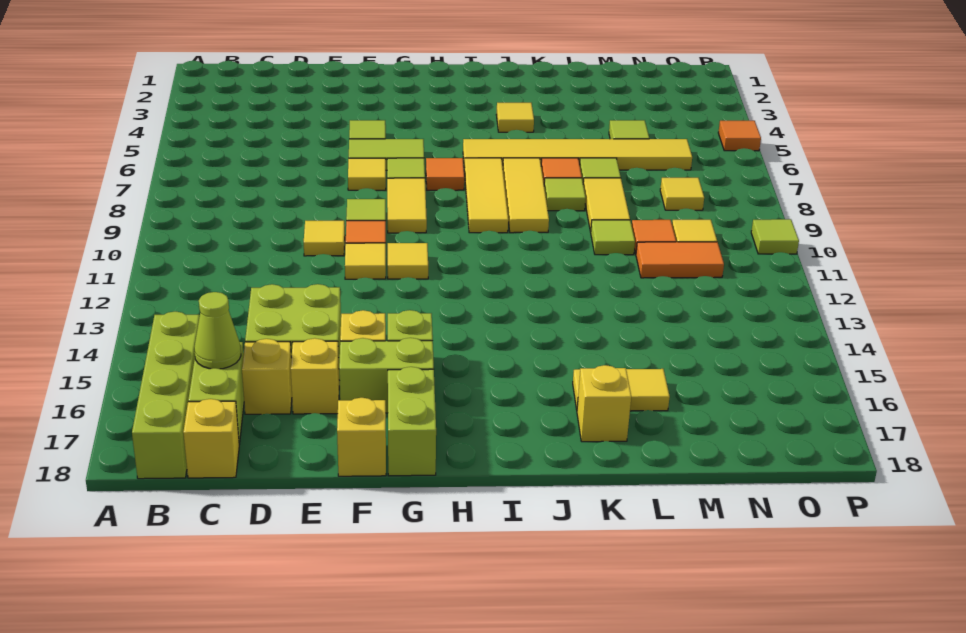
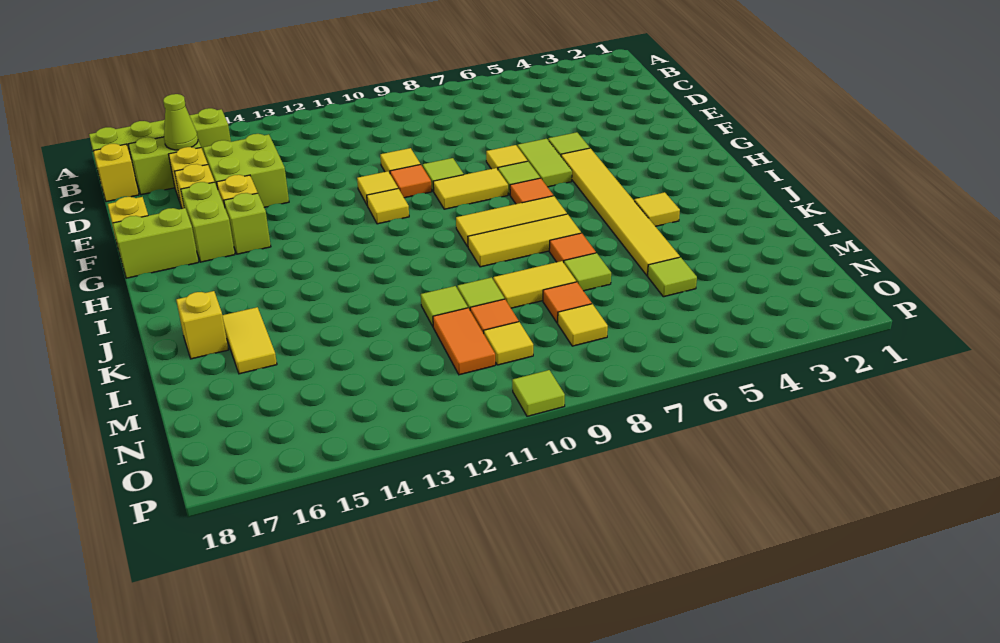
yellow 1x6 tile [463,139,692,170] -> yellow 1x6 tile moved to [561,148,680,275]
lime 1x1 tile [544,178,586,211] -> lime 1x1 tile moved to [421,286,468,326]
orange 1x1 tile [718,121,761,151] -> orange 1x1 tile moved to [543,282,592,323]

